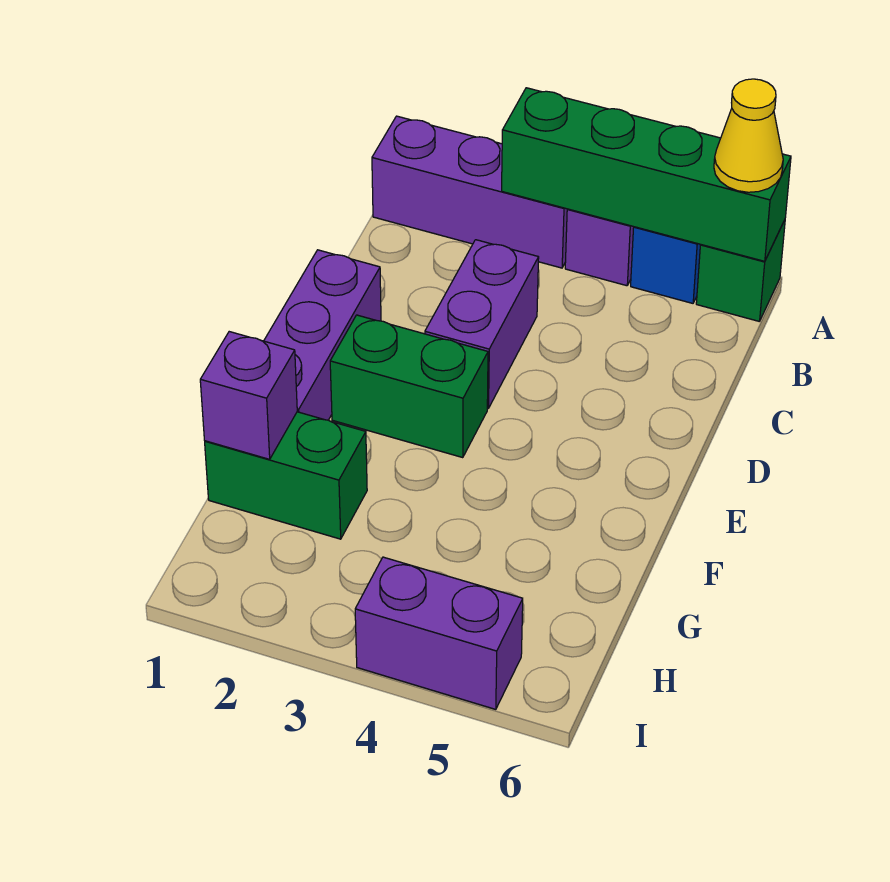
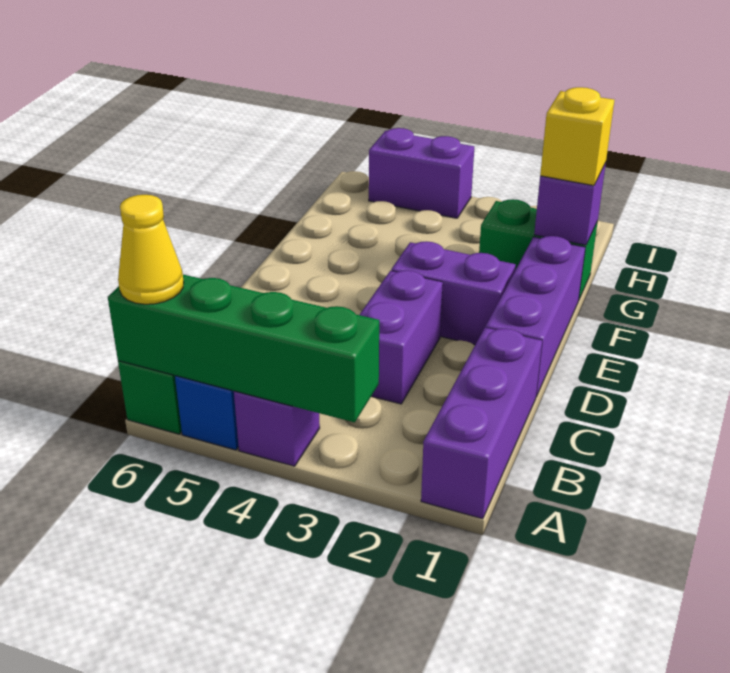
purple 1x3 brick [372,116,567,268] -> purple 1x3 brick turned to [421,328,542,519]
green 1x2 brick [330,315,488,458] -> purple 1x2 brick [391,241,516,345]
none -> yellow 1x1 brick [540,87,615,186]

